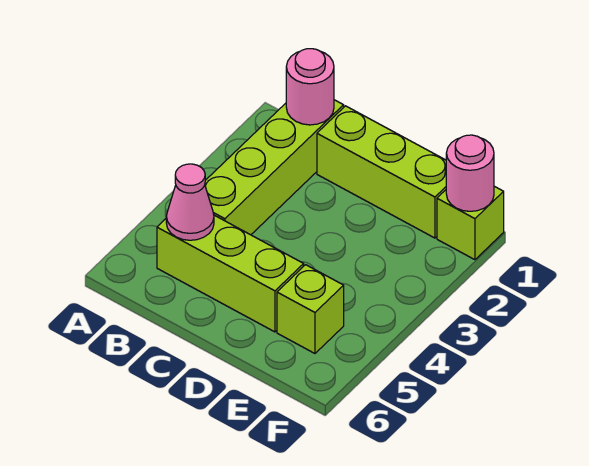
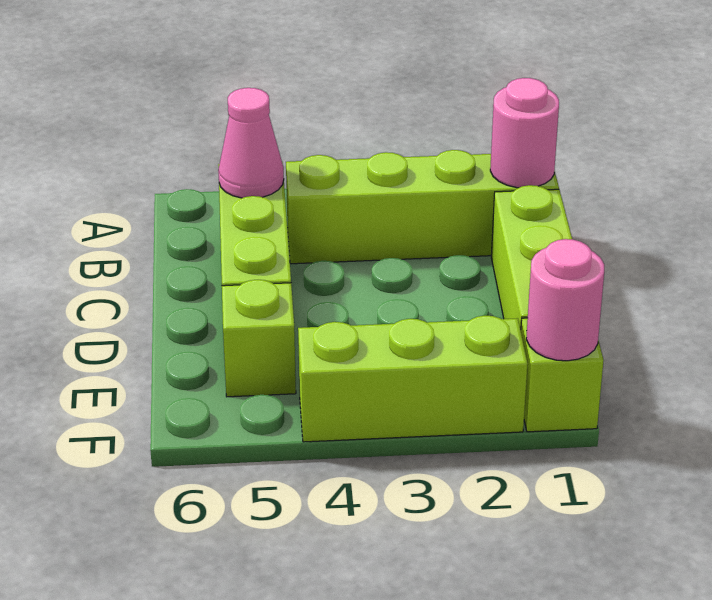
none -> lime 1x3 brick [298,316,528,442]

